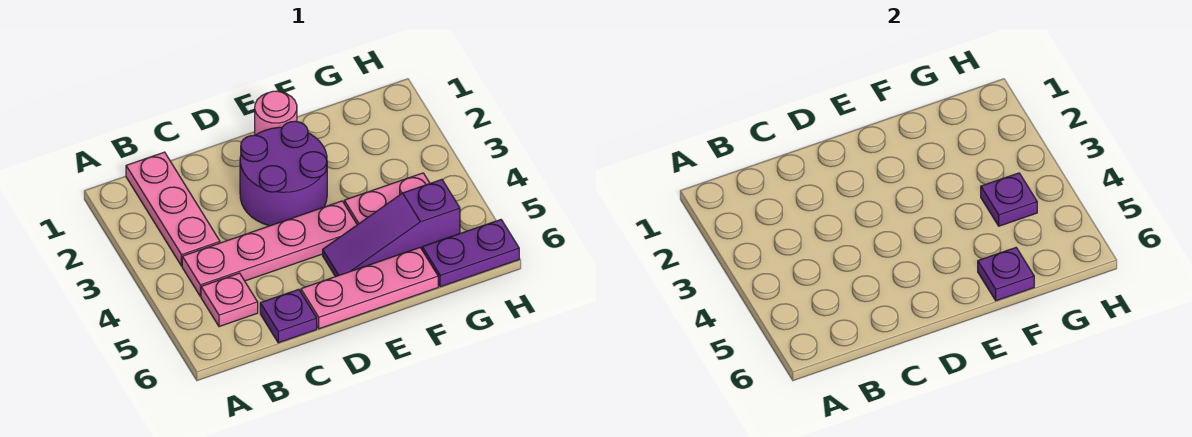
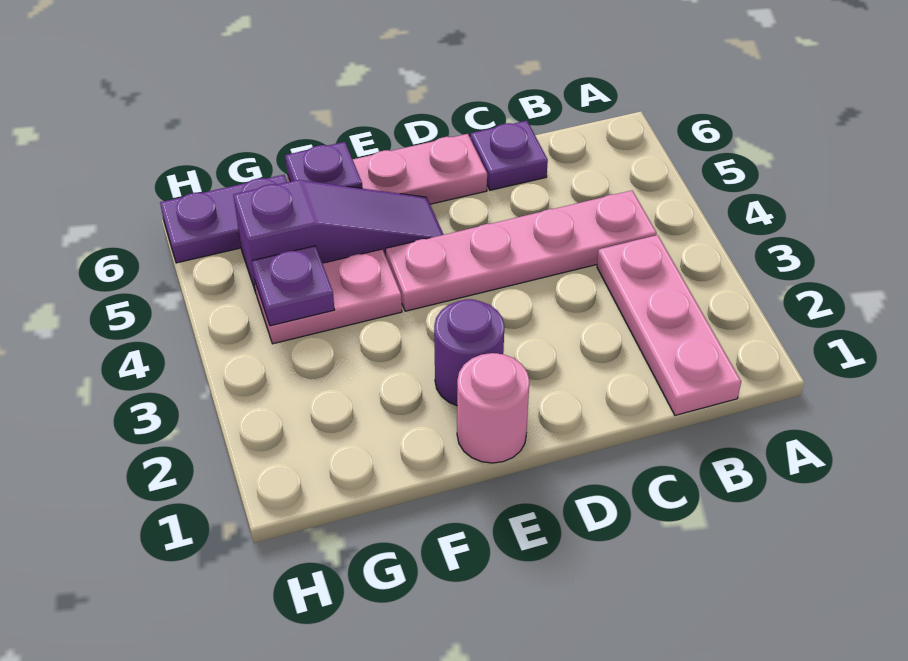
pink 1x1 plate [201,273,258,327] -> none
purple 2x2 round brick [240,121,327,226] -> purple 1x1 round brick [434,299,504,405]

